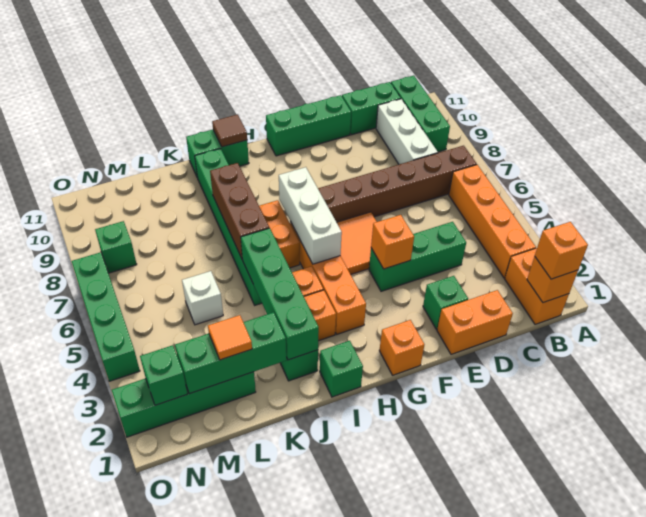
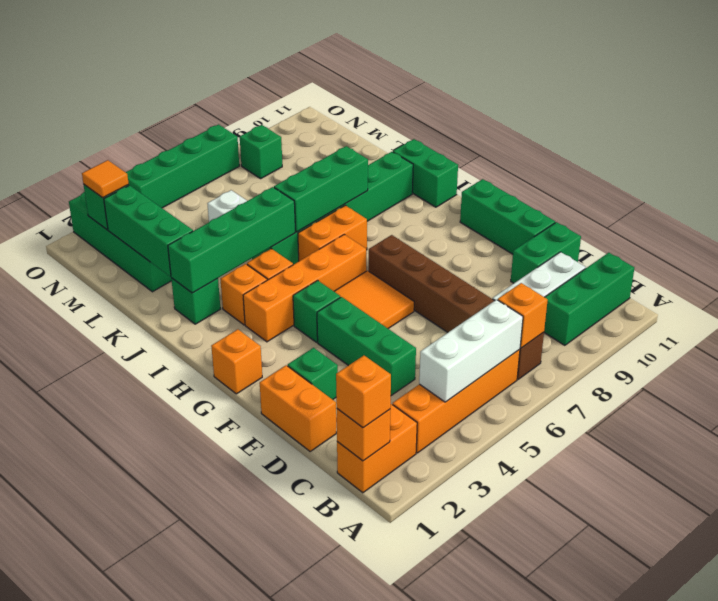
green 1x2 brick [342,82,401,135] -> green 1x2 brick turned to [511,222,581,283]
orange 1x1 brick [371,215,414,269] -> orange 1x1 brick moved to [498,283,548,348]
white 1x3 brick [279,167,342,264] -> white 1x3 brick moved to [419,300,523,402]
green 1x1 brick [320,341,363,397] -> green 1x1 brick moved to [293,280,340,342]
brown 1x1 tile [212,114,247,147] -> none
brown 1x3 brick [210,163,269,260] -> green 1x3 brick [274,146,368,232]
orange 1x1 tile [208,315,252,360] -> orange 1x1 tile moved to [82,160,129,198]

